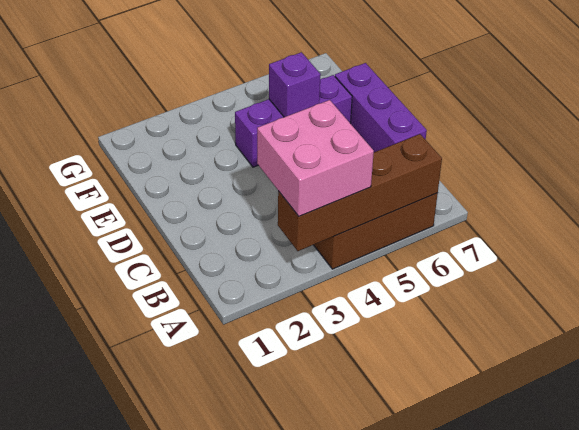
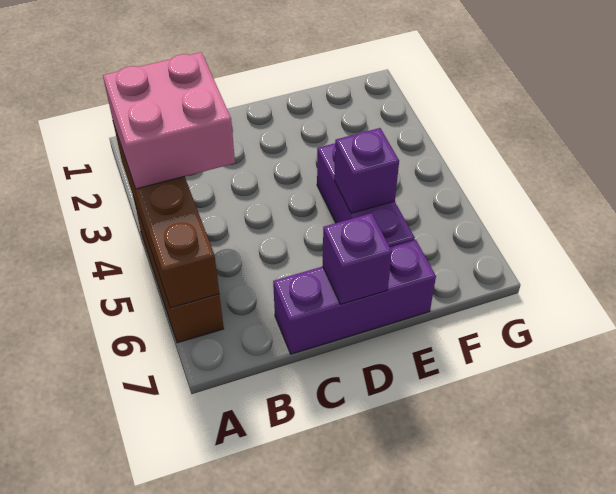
none -> purple 1x1 brick [323,213,392,304]

